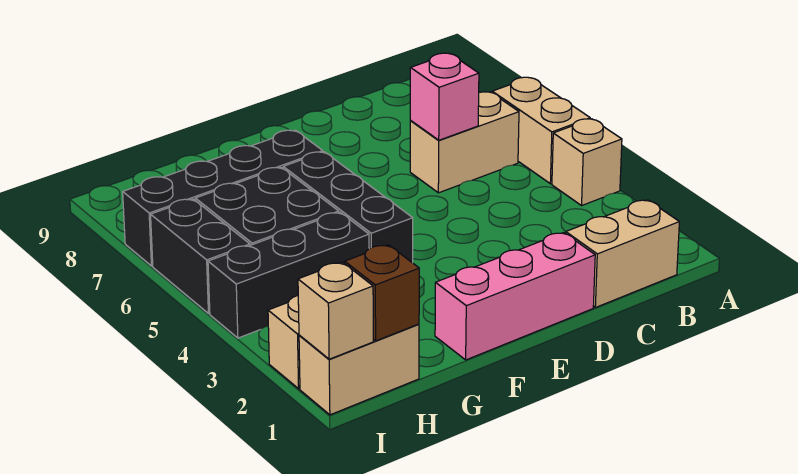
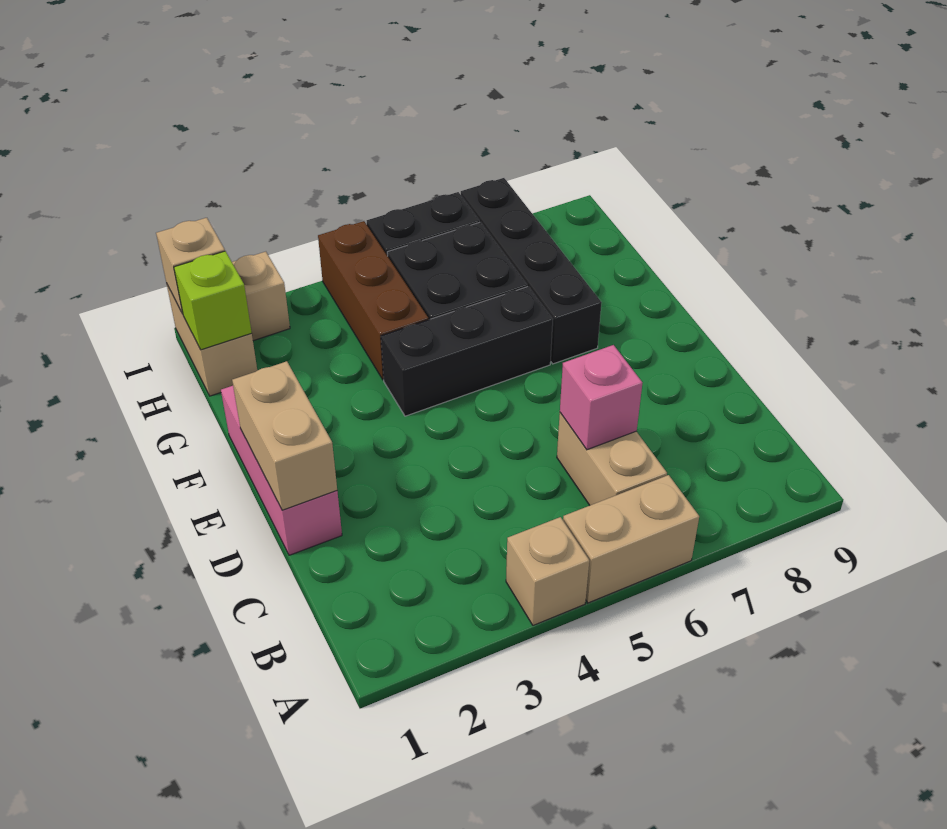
tan 1x2 brick [566,200,679,308] -> tan 1x2 brick moved to [232,361,337,510]
black 1x3 brick [208,212,369,338] -> brown 1x3 brick [318,221,429,380]
brown 1x1 brick [345,245,419,341] -> lime 1x1 brick [174,251,252,350]

